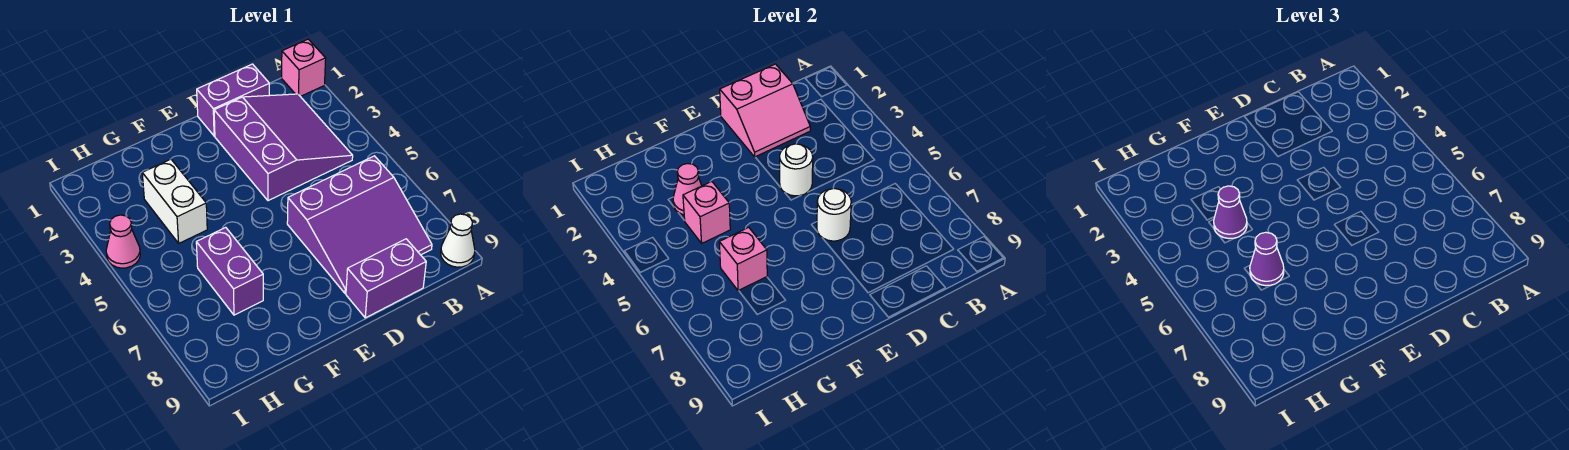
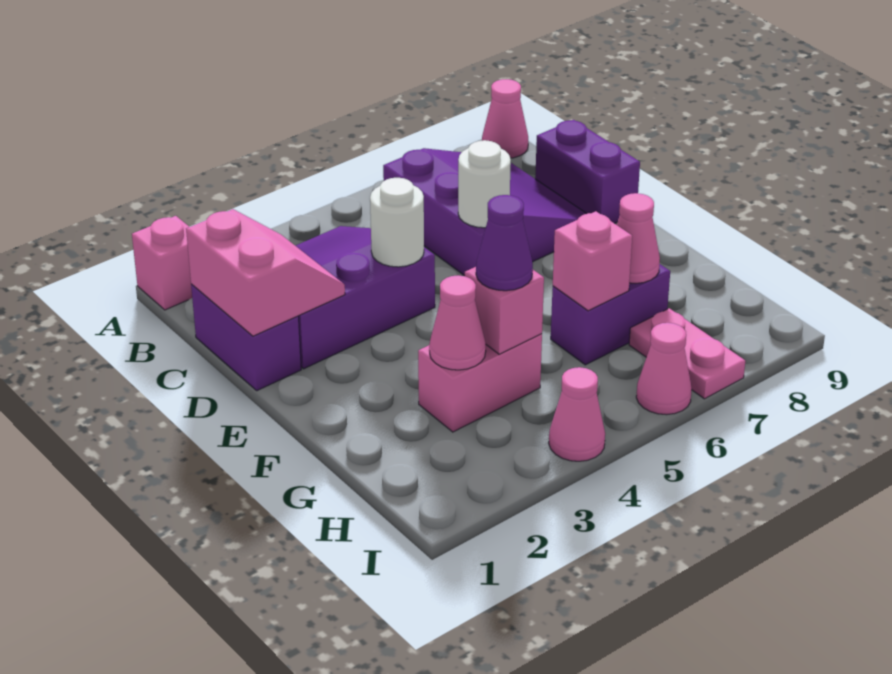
white 1x1 cone [441,214,475,267] -> pink 1x1 cone [482,79,528,158]
white 1x2 brick [142,159,207,243] -> pink 1x2 brick [418,334,542,432]
purple 1x1 cone [1250,232,1284,286] -> none
none -> pink 1x1 cone [617,193,660,283]
none -> pink 1x2 plate [629,308,745,399]
none -> pink 1x1 cone [636,323,692,415]

